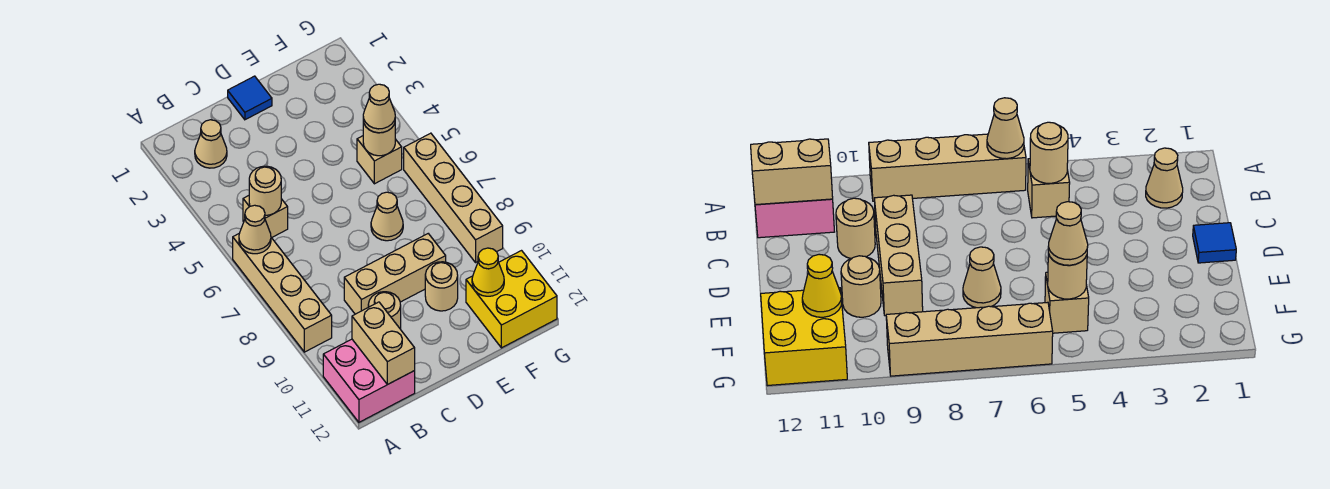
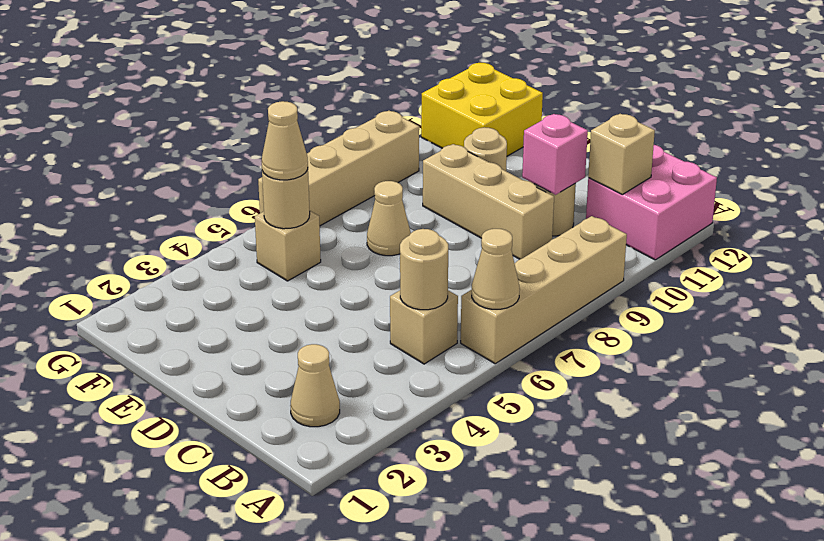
tan 1x2 brick [352,302,415,385] -> tan 1x1 brick [588,114,655,194]
none -> pink 1x1 brick [522,114,588,195]
blue 1x1 tile [228,76,272,120] -> none
yellow 1x1 cone [472,248,504,296] -> none

